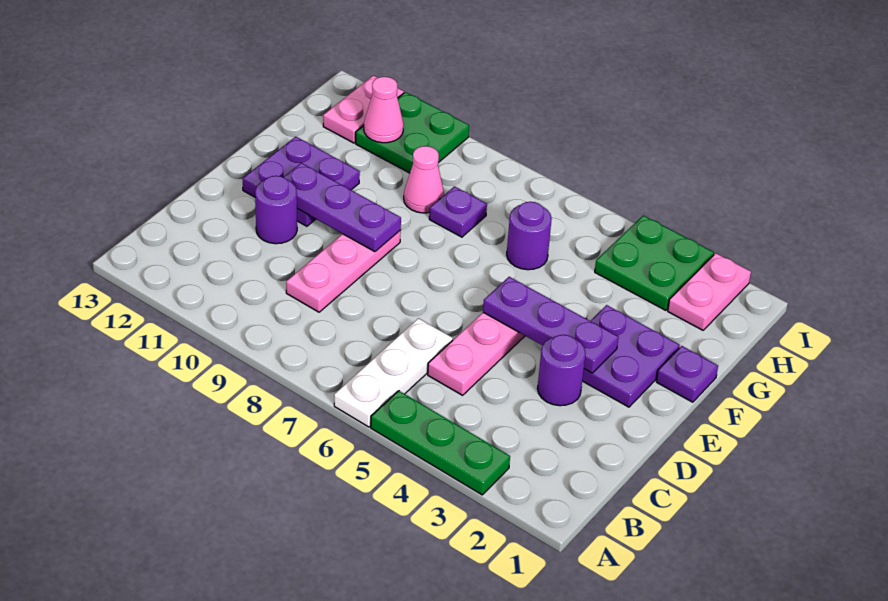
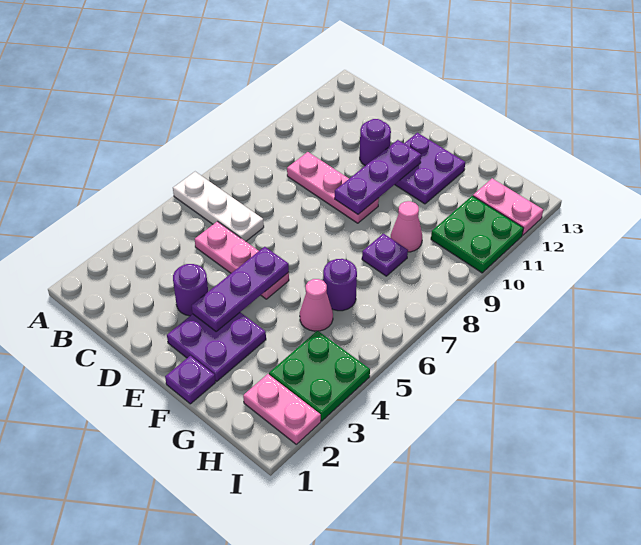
green 1x3 plate [371,391,510,495] -> none
pink 1x1 cone [364,77,404,143] -> pink 1x1 cone moved to [300,279,333,331]

